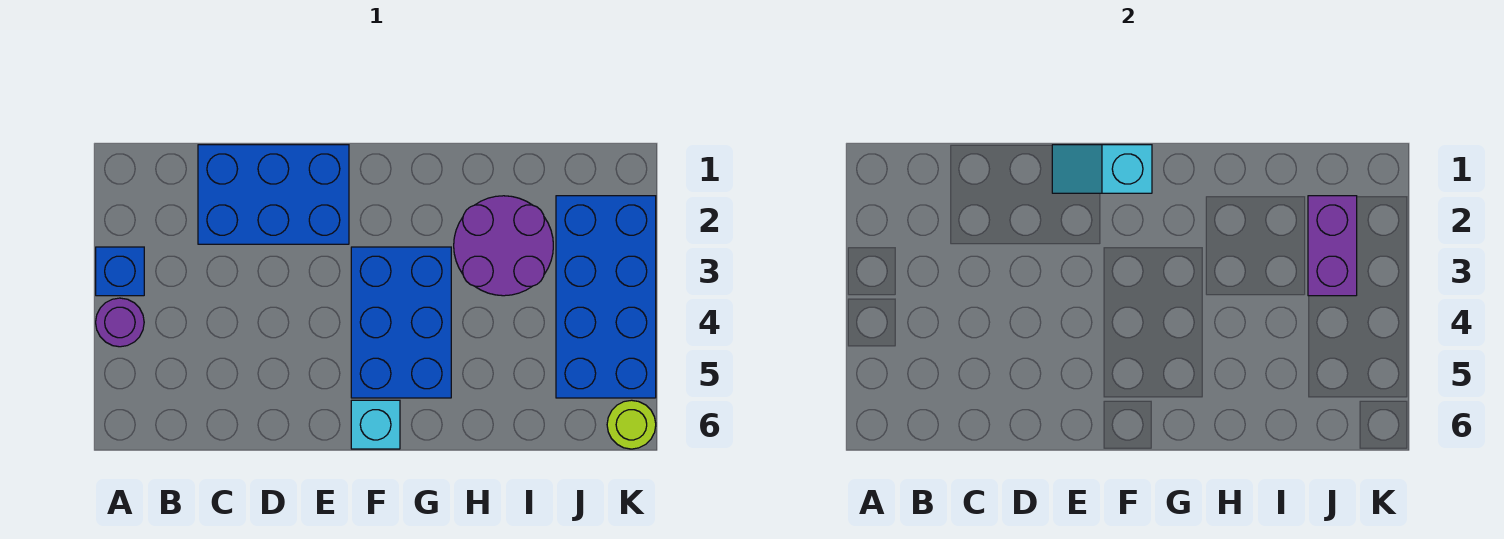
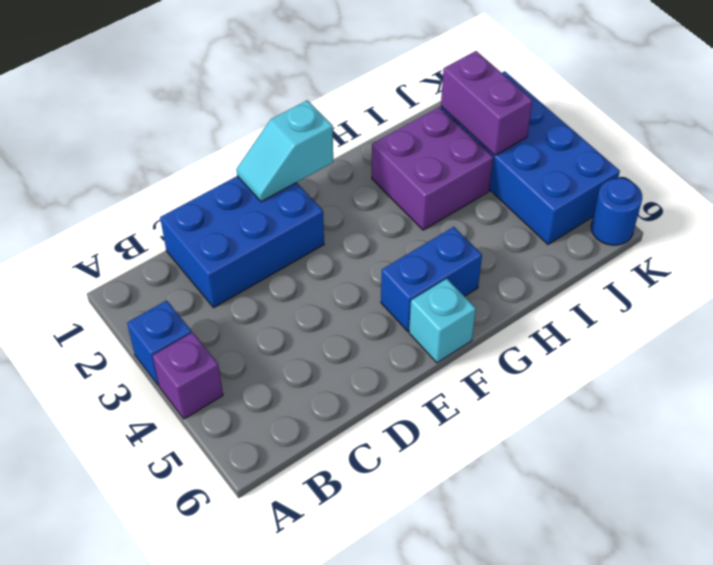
purple 1x1 round brick [96,298,144,347] -> purple 1x1 brick [152,332,223,419]
blue 2x3 brick [351,247,451,398] -> blue 1x2 brick [381,227,482,331]
purple 2x2 round brick [454,196,553,296] -> purple 2x2 brick [372,107,493,230]
lime 1x1 round brick [607,400,656,449] -> blue 1x1 round brick [591,178,642,245]

